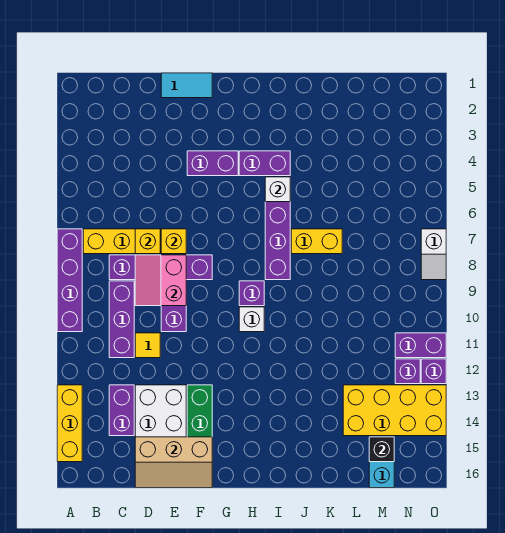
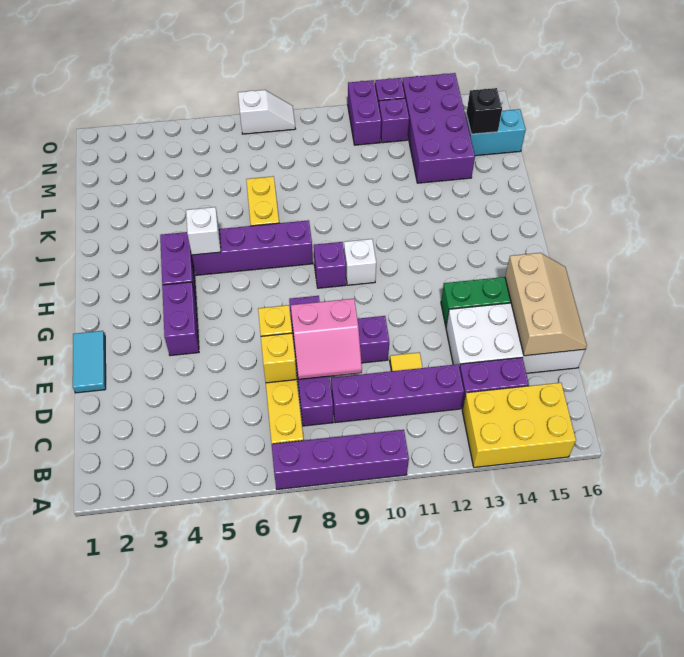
yellow 1x3 brick [57,385,82,462] -> yellow 2x3 brick [462,383,576,467]
purple 1x3 brick [109,281,134,358] -> purple 1x4 brick [331,364,464,423]
yellow 2x4 brick [343,385,446,436] -> purple 2x4 brick [402,73,475,183]

